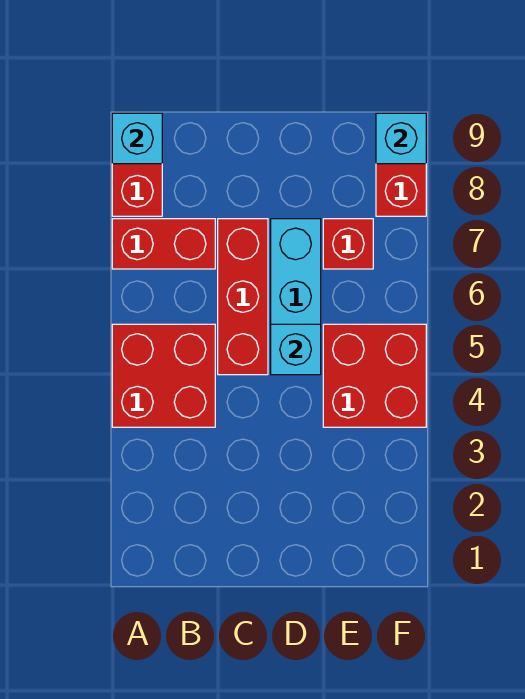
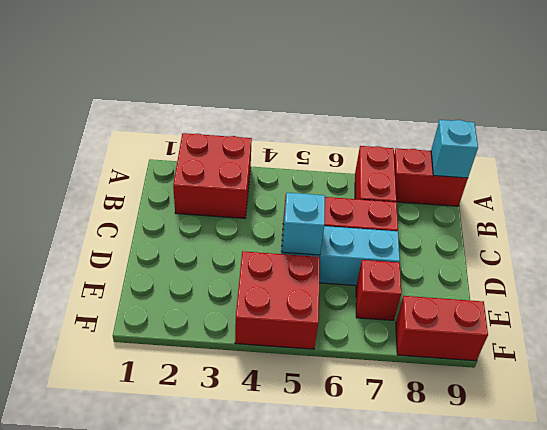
red 2x2 brick [112,324,215,427] -> red 2x2 brick moved to [173,133,252,218]
cyan 1x1 brick [376,113,426,164] -> none

